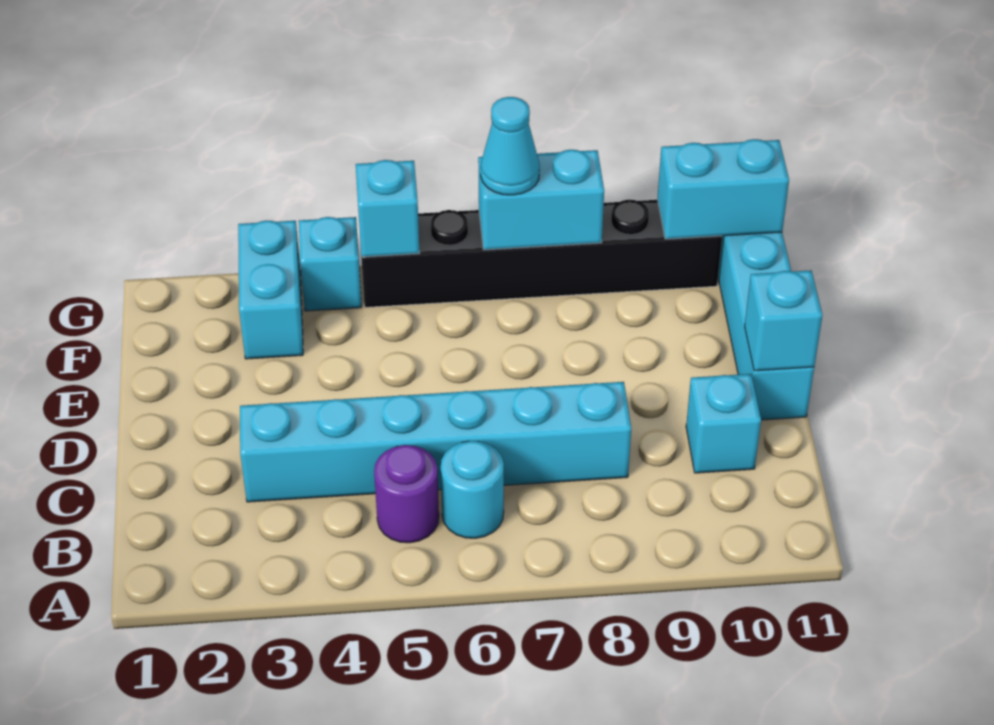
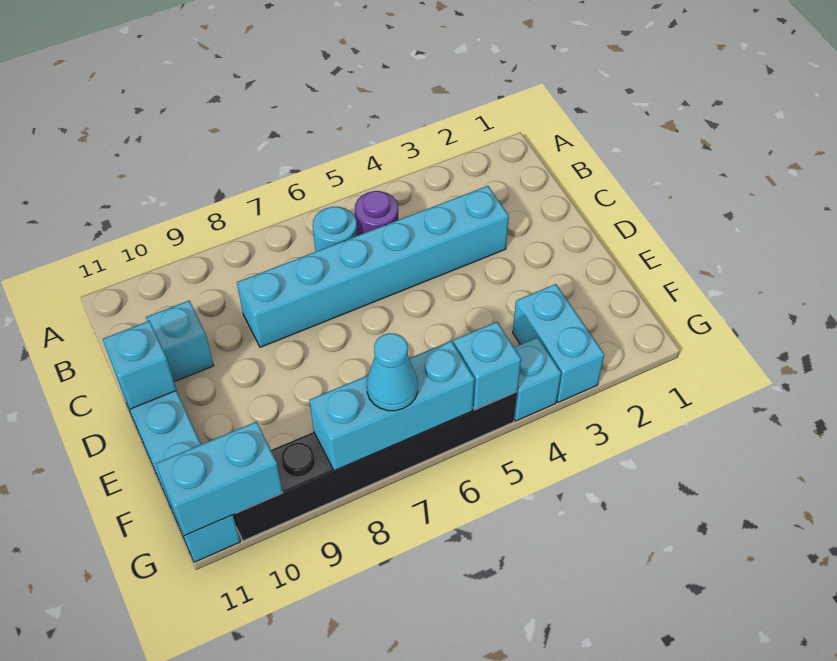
cyan 1x2 brick [478,150,604,250] -> cyan 1x3 brick [310,341,474,471]

